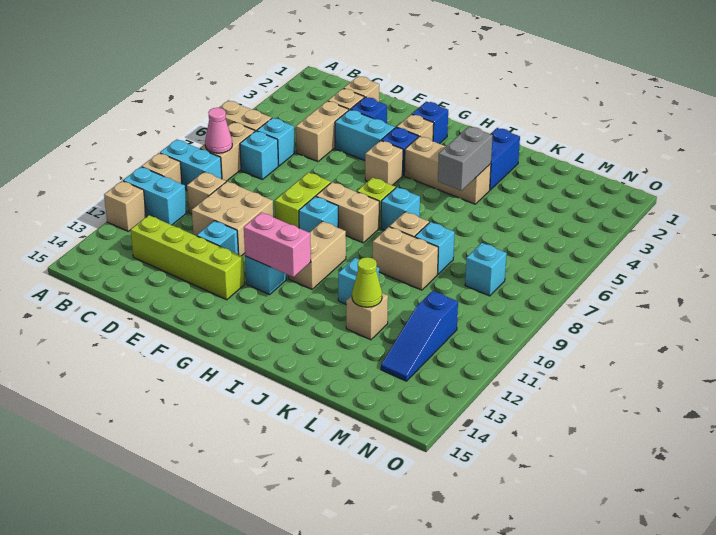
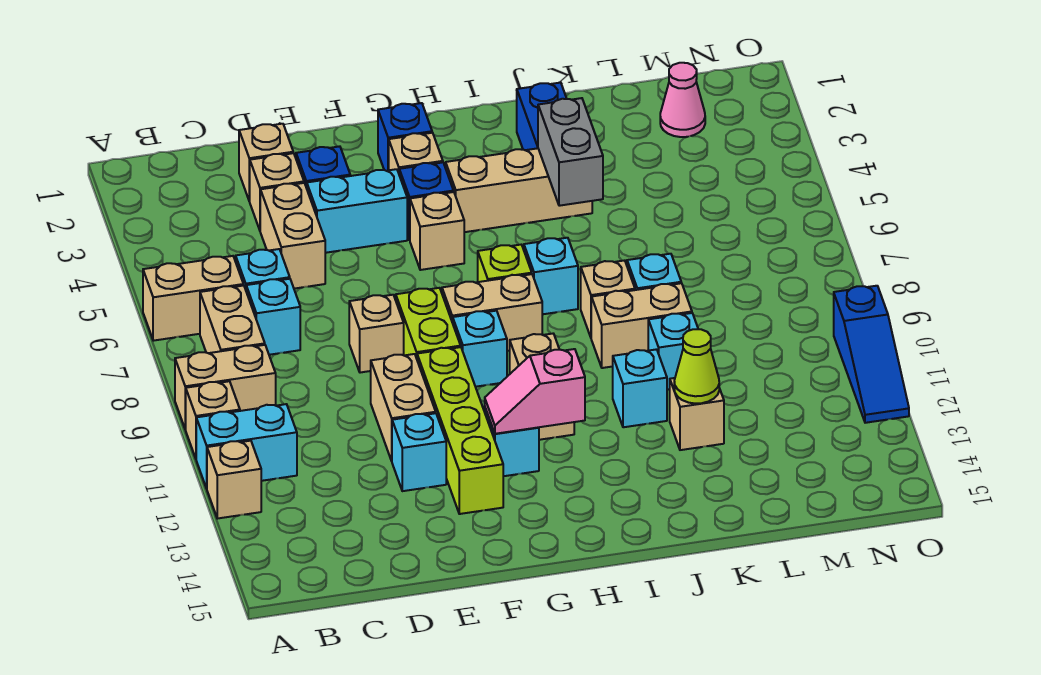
cyan 1x2 brick [160,140,222,190] -> tan 1x2 brick [175,345,276,429]
pink 1x1 cone [205,108,232,153] -> pink 1x1 cone moved to [660,63,705,137]
tan 1x1 brick [187,172,226,214] -> tan 1x1 brick moved to [349,295,404,373]
lime 1x4 brick [131,215,244,300] -> lime 1x4 brick turned to [417,347,503,514]
tan 2x2 brick [192,182,273,256] -> tan 1x2 brick [371,354,436,461]
pink 1x2 brick [244,212,311,277] -> pink 1x2 slope [485,349,585,434]
cyan 1x1 brick [465,243,507,296] -> cyan 1x1 brick moved to [648,313,698,390]
blue 1x3 slope [381,291,458,381] -> blue 1x3 slope moved to [834,286,909,423]

